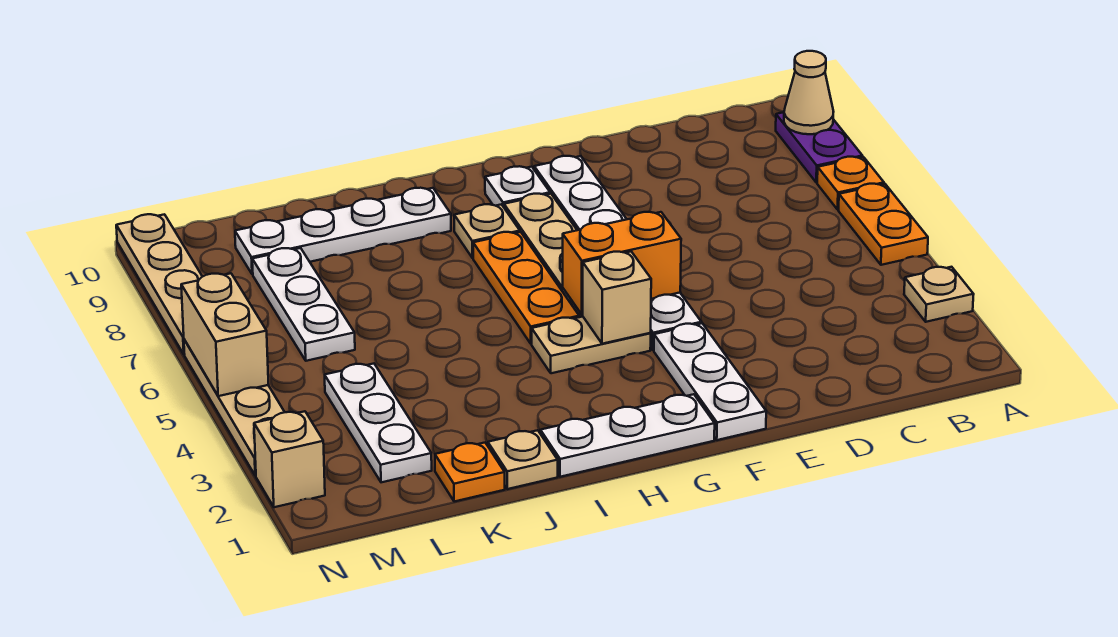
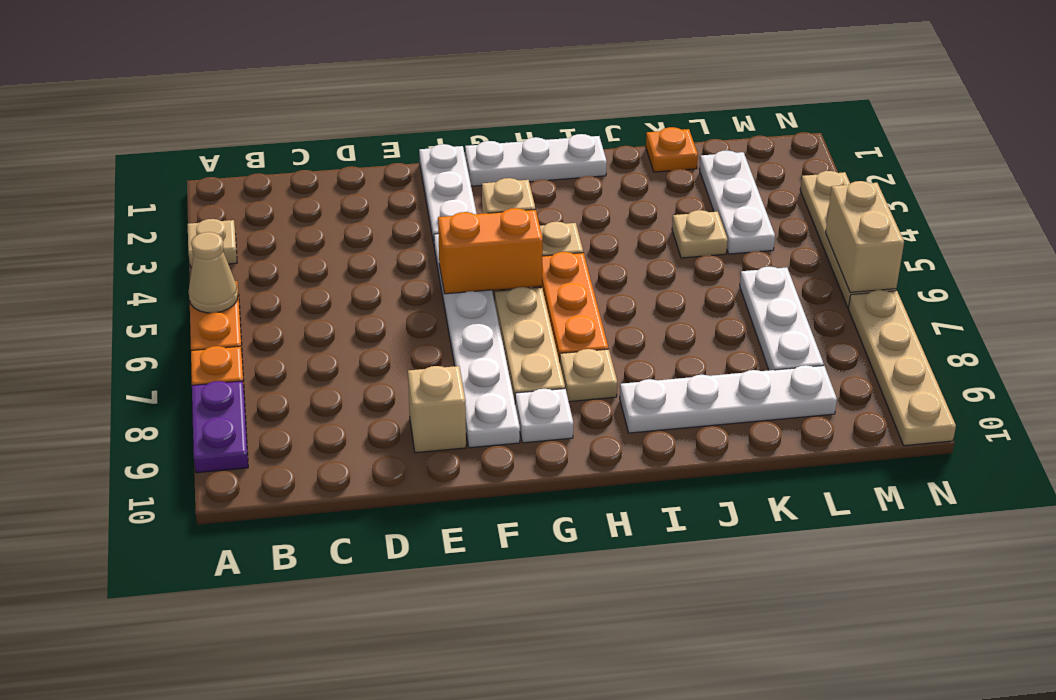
tan 1x1 cone [784,51,834,134] -> tan 1x1 cone moved to [189,232,238,313]
tan 1x1 plate [488,430,558,489] -> tan 1x1 plate moved to [672,210,728,258]
tan 1x1 brick [254,411,325,507] -> tan 1x1 brick moved to [408,366,466,453]

